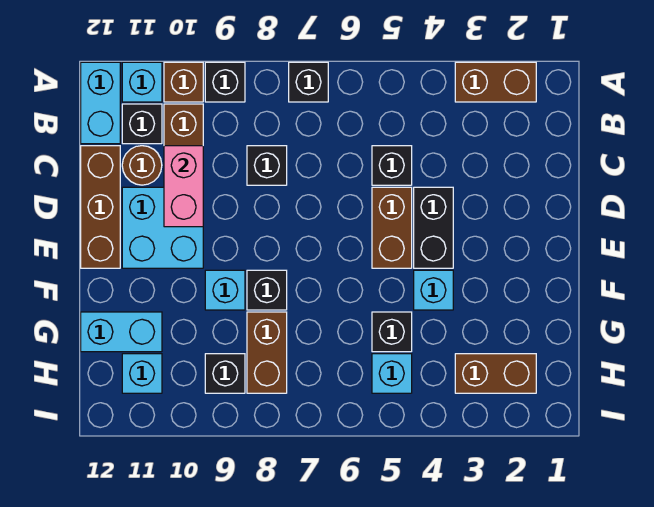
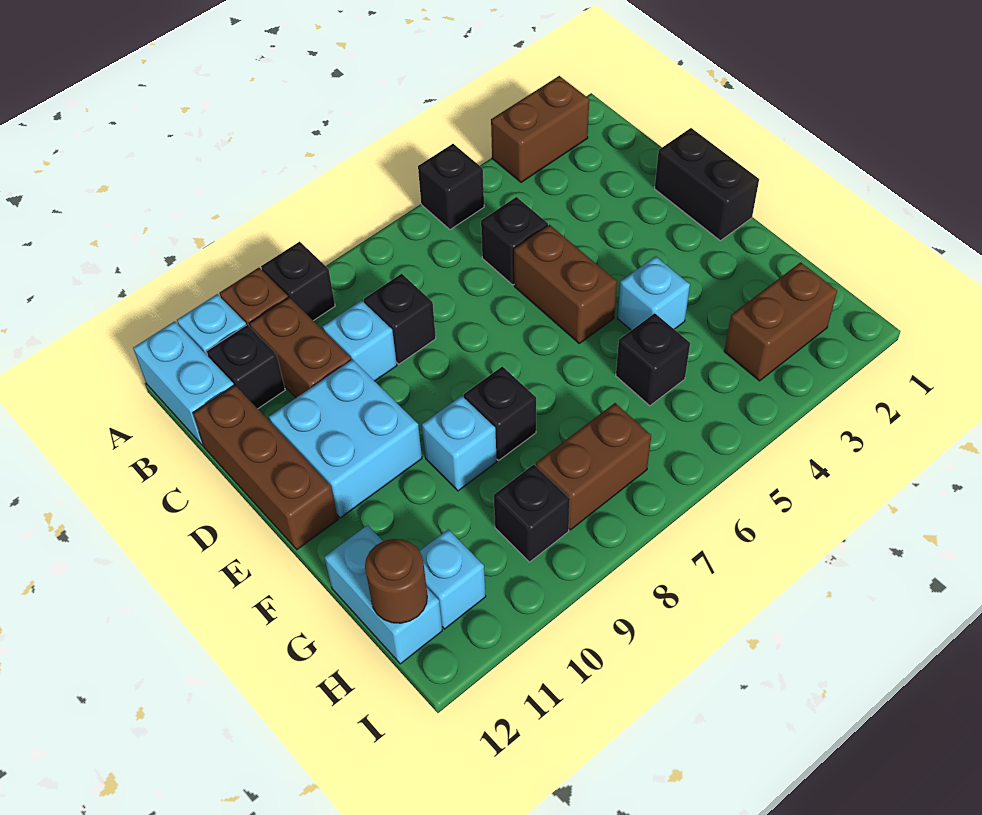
black 1x1 brick [289,62,328,102] -> black 1x1 brick moved to [418,144,484,230]
pink 1x2 brick [164,146,203,227] -> none
brown 1x1 round brick [122,146,162,185] -> brown 1x1 round brick moved to [365,539,427,623]
black 1x2 brick [414,187,453,268] -> black 1x2 brick moved to [655,128,759,241]
brown 1x2 brick [247,312,287,393] -> brown 1x2 brick turned to [536,403,651,530]
cyan 1x2 brick [81,312,162,352] -> cyan 1x2 brick turned to [324,525,442,664]
cyan 1x1 brick [372,354,412,393] -> cyan 1x1 brick moved to [322,300,397,381]

